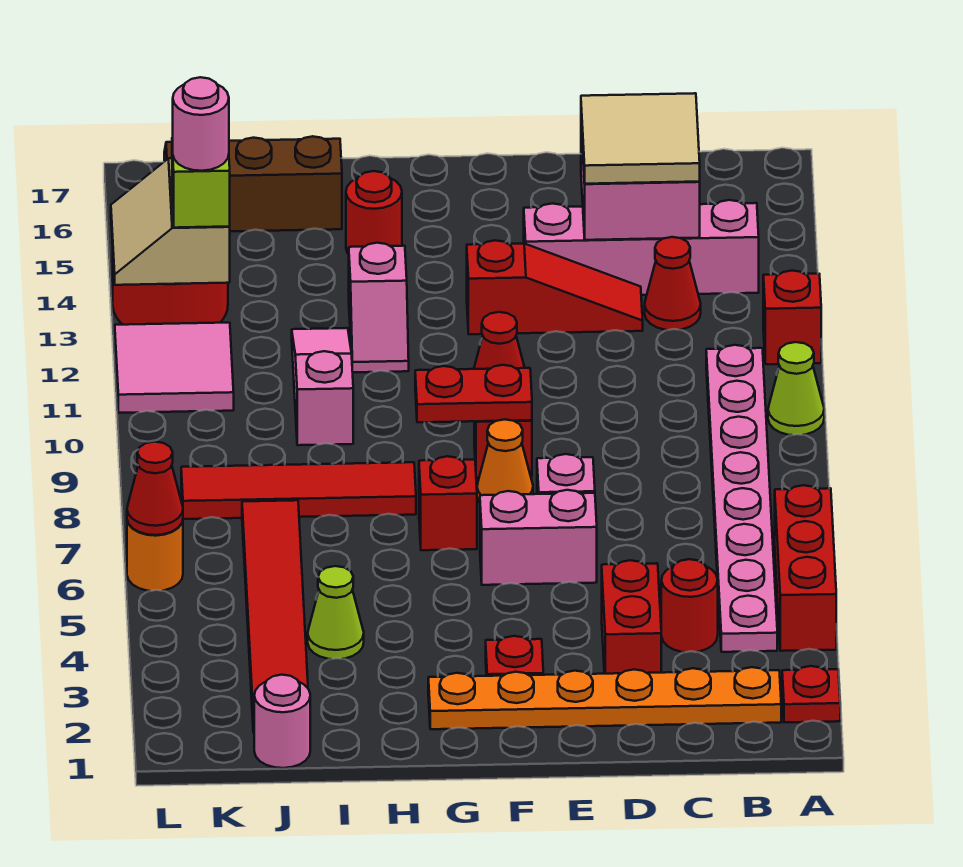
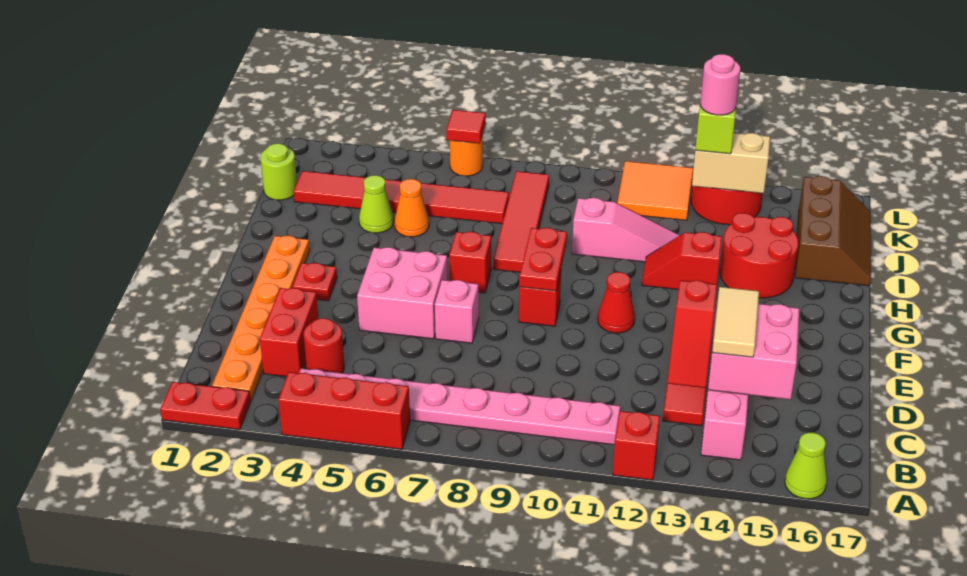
red 1x1 plate [782,666,840,722] -> red 1x2 plate [161,382,251,429]
lime 1x1 cone [768,342,824,435] -> lime 1x1 cone moved to [785,432,827,499]
red 1x1 cone [645,237,701,330] -> red 1x1 tile [663,383,706,426]
tan 2x2 tile [581,93,700,184] -> tan 1x2 tile [712,287,759,357]
red 1x2 brick [602,560,661,674] -> red 1x2 brick turned to [260,288,319,377]
pink 1x2 brick [480,490,597,585] -> pink 2x2 brick [357,247,448,339]
orange 1x1 cone [477,419,533,503] -> orange 1x1 cone moved to [395,179,429,237]
pink 1x2 slope [349,243,409,372] -> red 1x2 slope [642,232,722,289]
red 1x1 round brick [346,171,402,254] -> red 2x2 round brick [720,213,799,298]
pink 1x1 round brick [254,675,310,768] -> lime 1x1 round brick [260,144,297,200]
pink 2x2 tile [115,323,234,413] -> orange 2x2 tile [617,161,693,220]
red 1x1 cone [127,442,183,535] -> red 1x1 tile [447,110,486,143]

